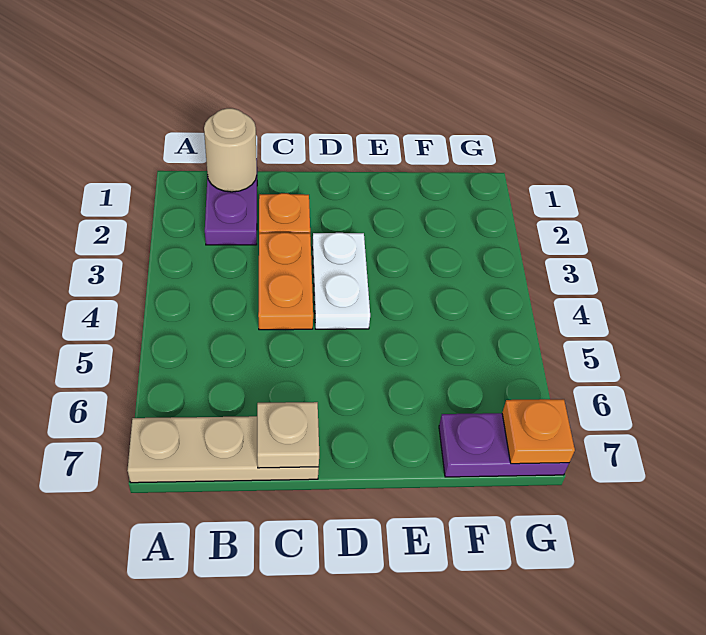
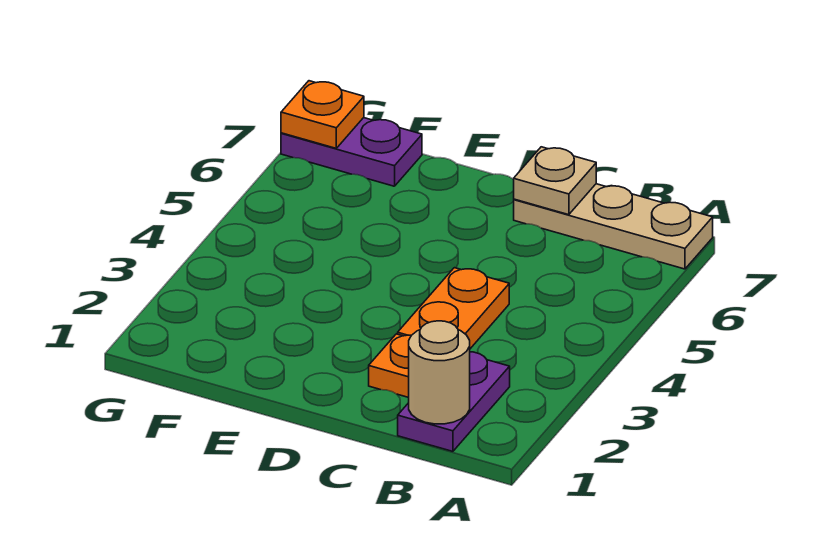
white 1x2 plate [312,233,370,329] -> none

